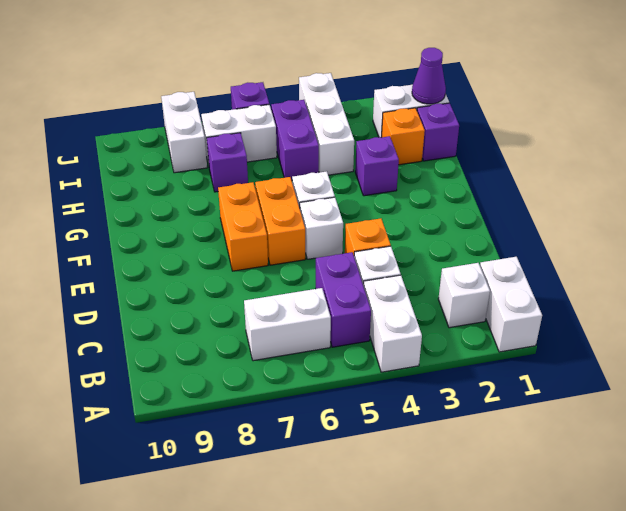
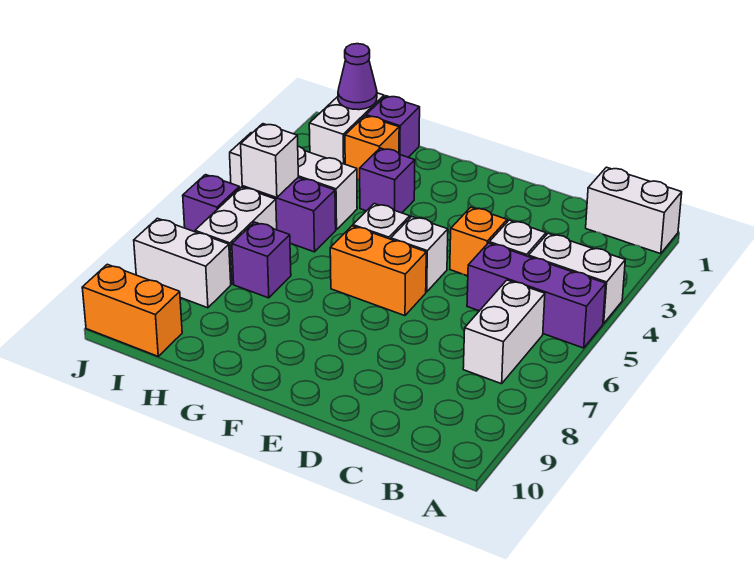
white 1x1 brick [438,263,490,328] -> white 1x1 brick moved to [241,124,298,198]
purple 1x2 brick [316,252,371,347] -> purple 1x3 brick [467,243,606,348]
orange 1x2 brick [218,182,268,271] -> orange 1x2 brick moved to [82,264,182,356]

